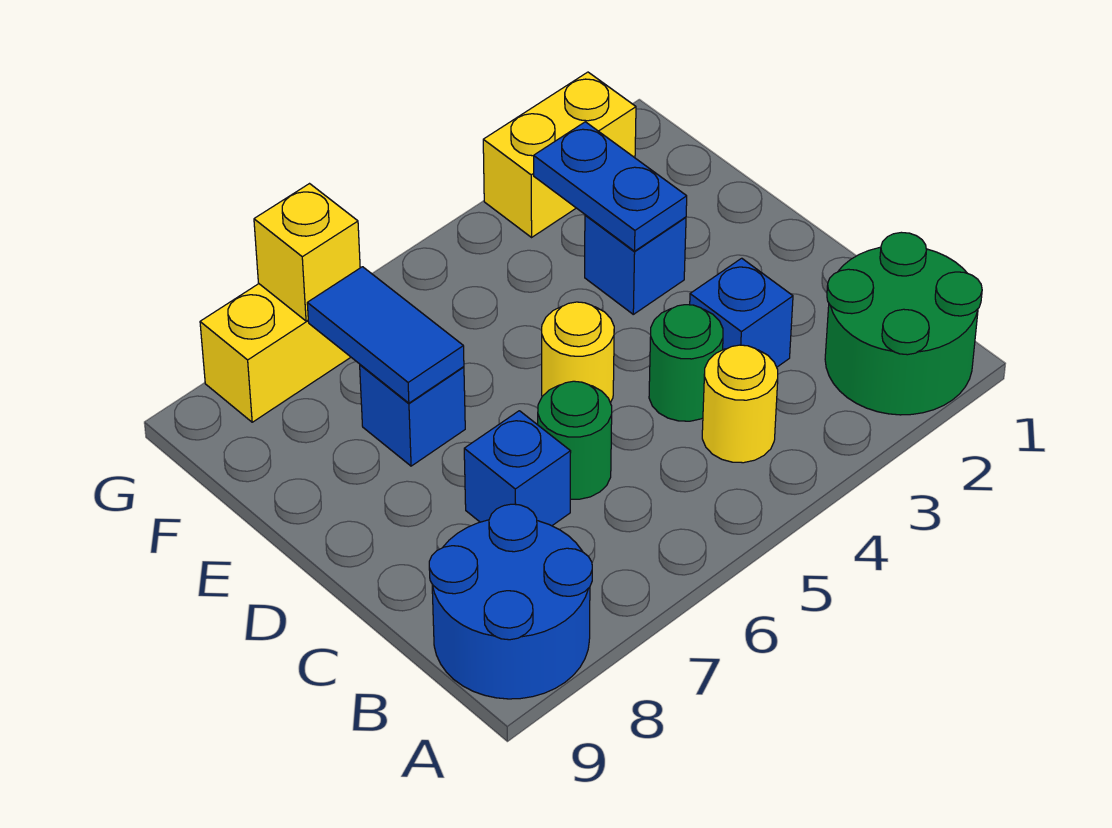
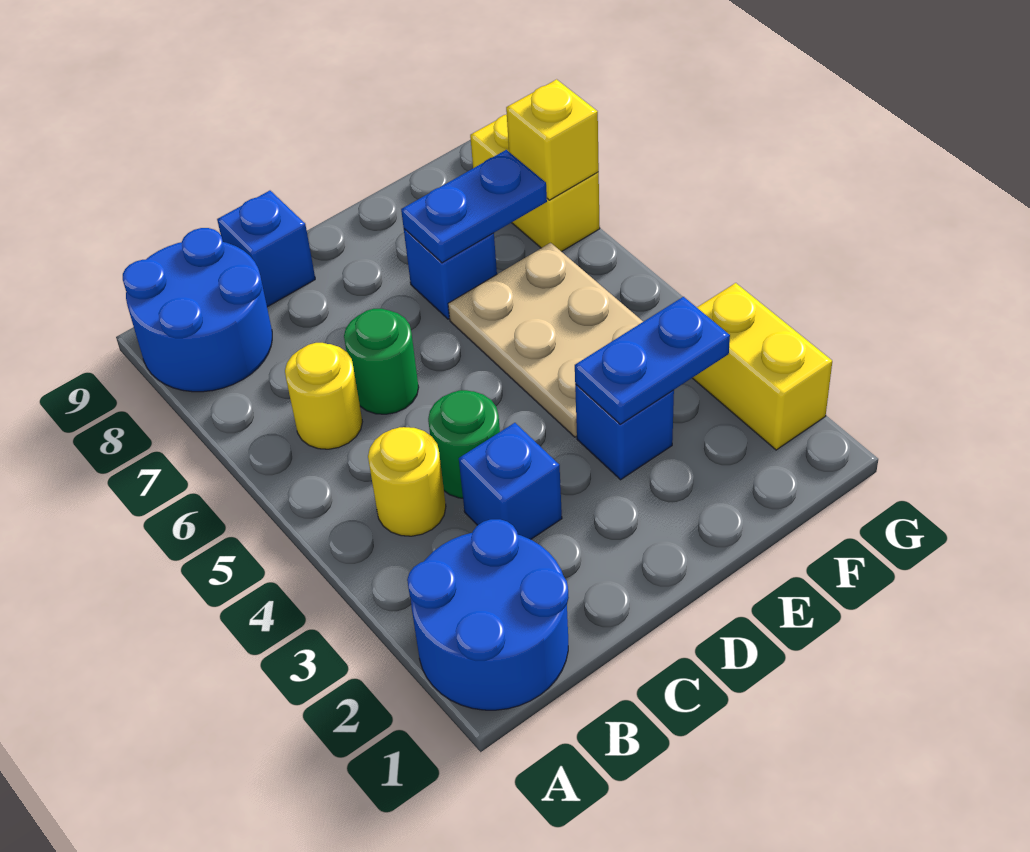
green 2x2 round brick [825,232,982,415] -> blue 2x2 round brick [407,519,569,710]
blue 1x1 brick [464,411,571,526] -> blue 1x1 brick moved to [217,191,315,307]
yellow 1x1 round brick [542,302,614,403] -> yellow 1x1 round brick moved to [285,343,362,449]
none -> tan 2x3 plate [448,243,643,437]
blue 1x2 tile [307,267,464,403] -> blue 1x2 plate [401,150,547,263]

